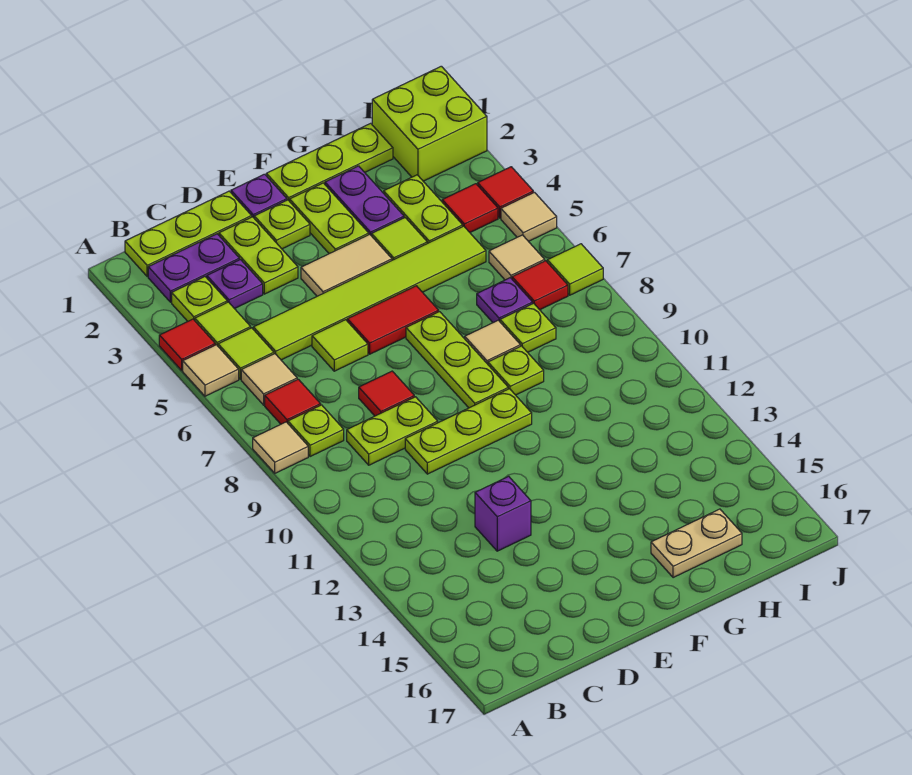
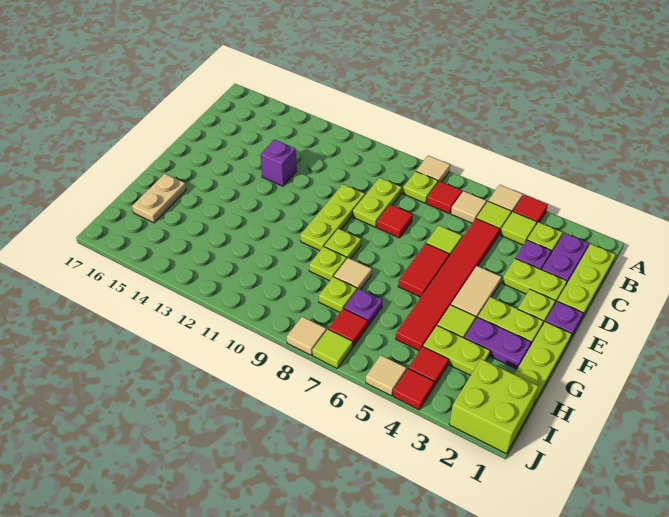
lime 1x6 tile [253,226,486,360] -> red 1x6 tile [396,219,500,351]
lime 1x3 plate [406,312,508,408] -> lime 1x1 plate [324,229,361,259]
tan 1x1 tile [489,235,545,280] -> tan 1x1 tile moved to [287,317,326,355]

